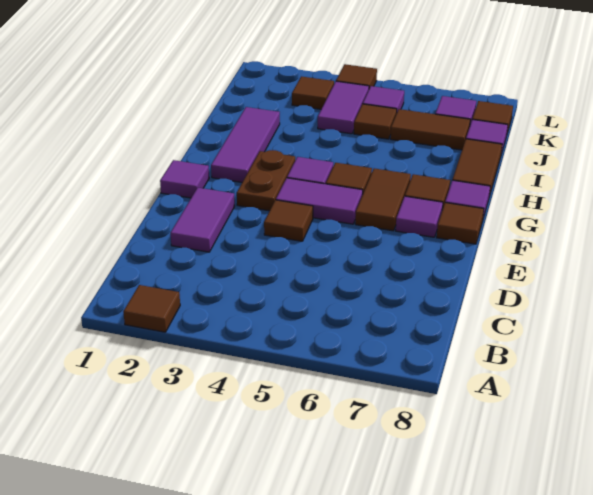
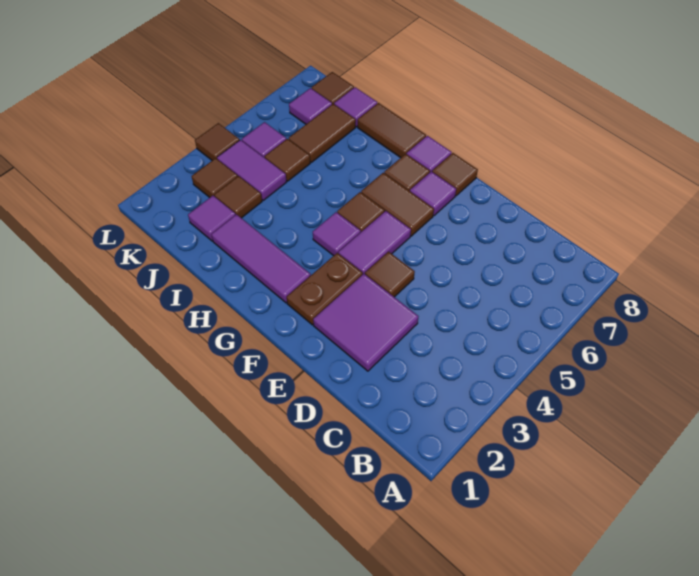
brown 1x1 tile [123,285,180,332] -> brown 1x1 tile moved to [214,176,262,218]
purple 1x2 tile [171,188,235,252] -> purple 2x2 tile [313,274,418,371]
purple 1x1 tile [160,160,209,198] -> purple 1x1 tile moved to [188,196,236,241]
brown 1x2 plate [237,150,295,211] -> brown 1x2 plate turned to [287,253,363,325]

